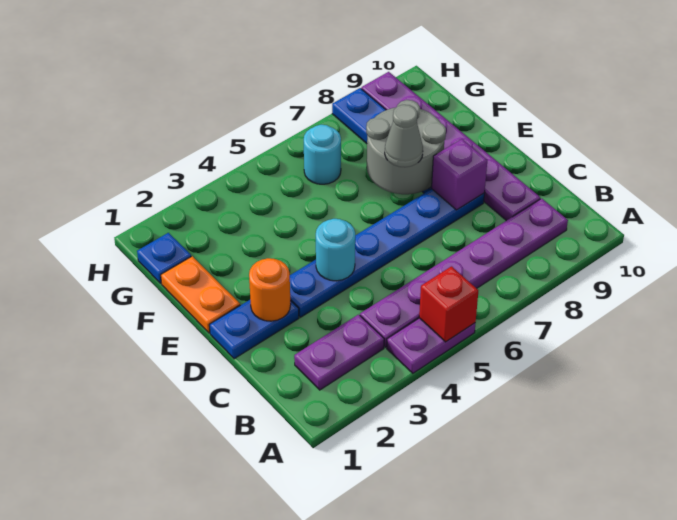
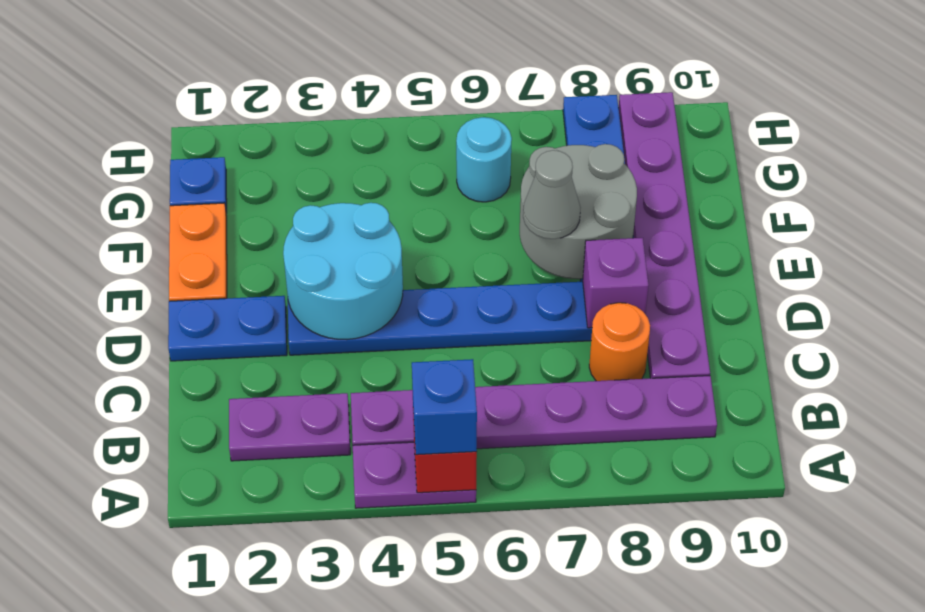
none -> blue 1x1 brick [412,359,477,455]
orange 1x1 round brick [249,258,291,321] -> orange 1x1 round brick moved to [589,303,650,381]
cyan 1x1 round brick [316,219,355,281] -> cyan 2x2 round brick [283,203,403,340]

